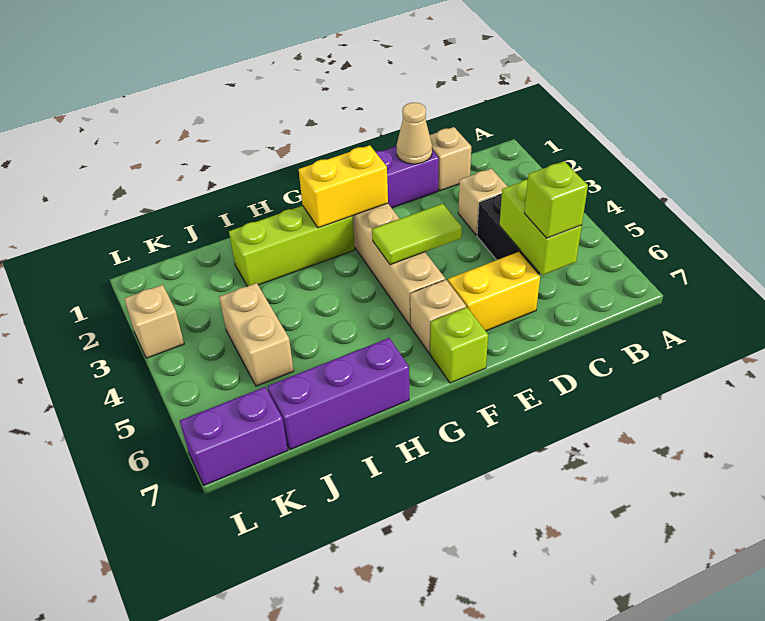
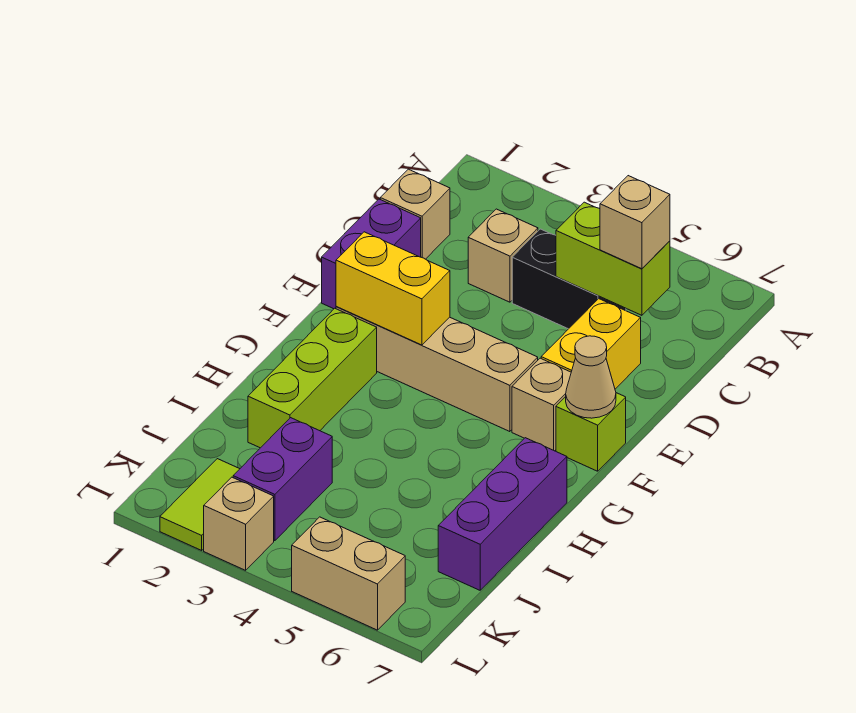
lime 1x1 brick [524,161,588,238] -> tan 1x1 brick [600,176,670,269]
tan 1x1 cone [397,103,432,164] -> tan 1x1 cone moved to [566,336,616,418]
lime 1x2 tile [372,204,462,265] -> lime 1x2 tile moved to [160,459,239,550]
yellow 1x2 brick [299,145,388,228] -> yellow 1x2 brick turned to [336,232,450,345]
tan 1x2 brick [219,283,294,386] -> tan 1x2 brick moved to [292,517,405,630]
purple 1x2 brick [180,387,288,485] -> purple 1x2 brick moved to [233,418,332,541]

